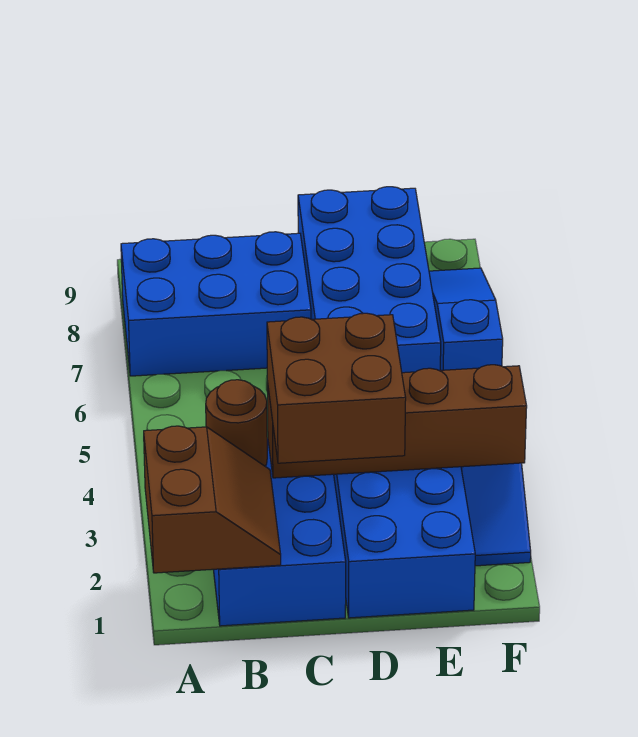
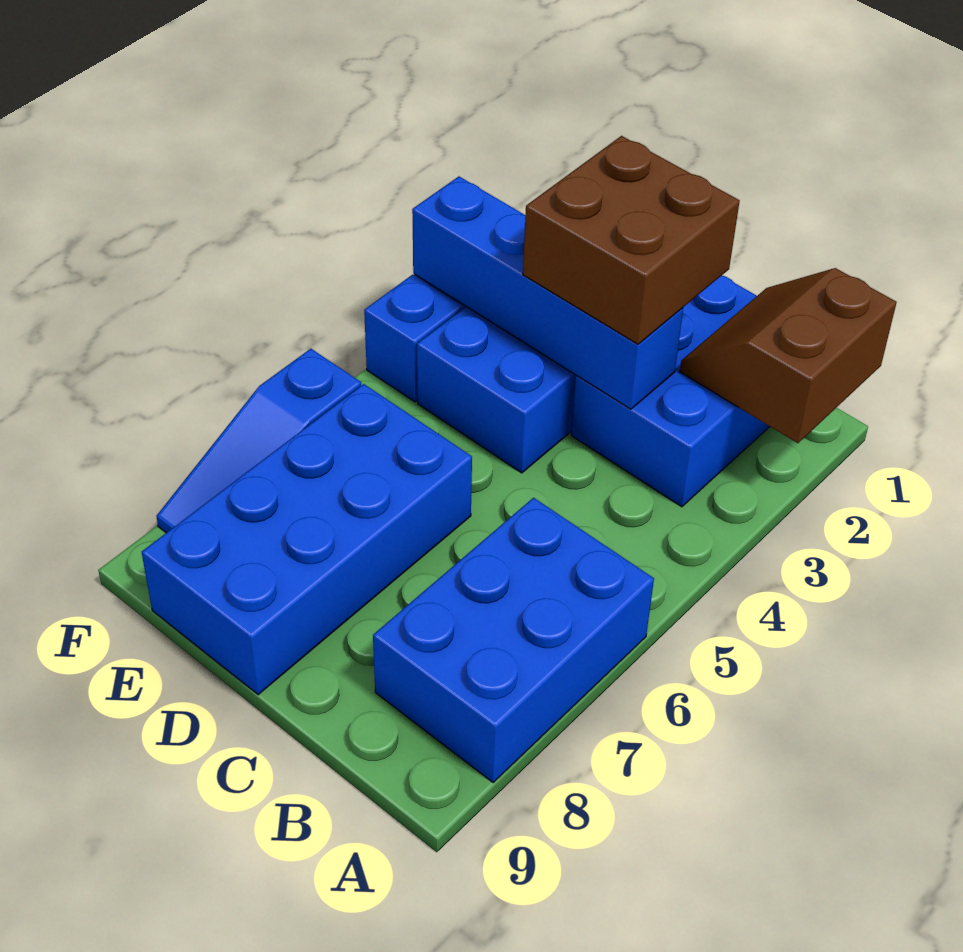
blue 2x3 brick [121,232,311,376] -> blue 2x3 brick turned to [373,498,654,782]
brown 1x1 round brick [206,380,267,466] -> none
brown 1x4 brick [267,365,527,478] -> blue 1x4 brick [412,176,683,409]

